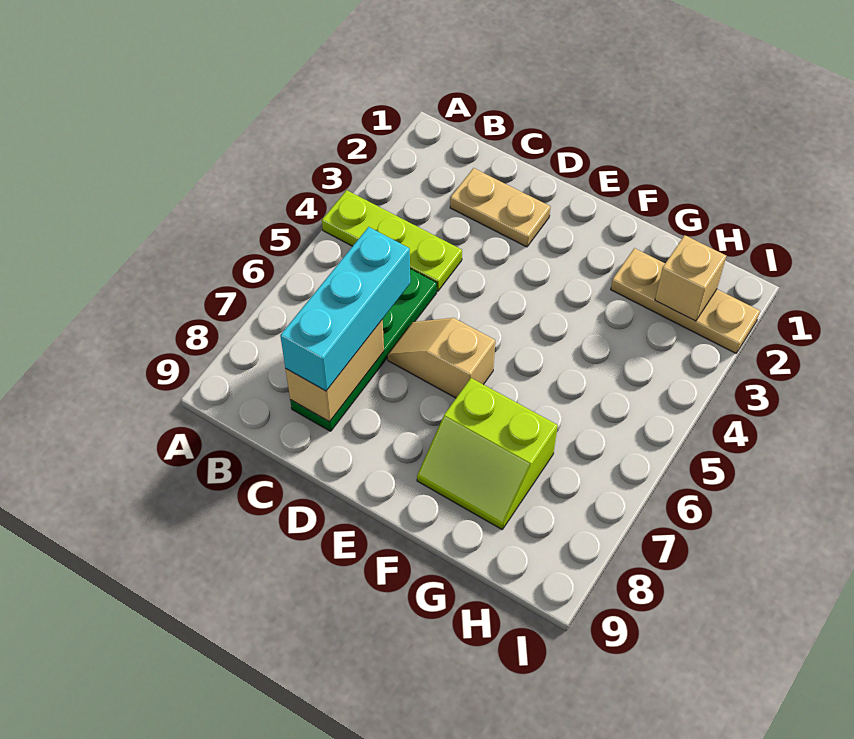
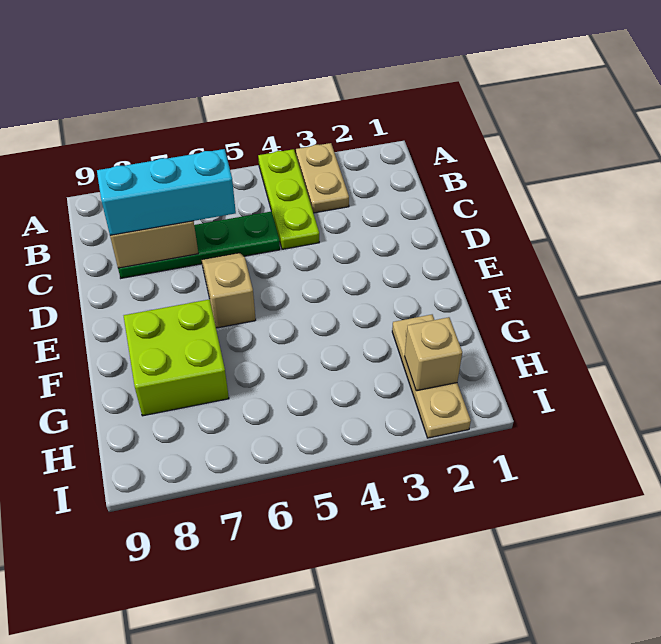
tan 1x2 plate [450,168,550,247] -> tan 1x2 plate moved to [296,143,349,213]
lime 2x2 slope [417,378,558,529] -> lime 2x2 brick [124,299,229,416]

